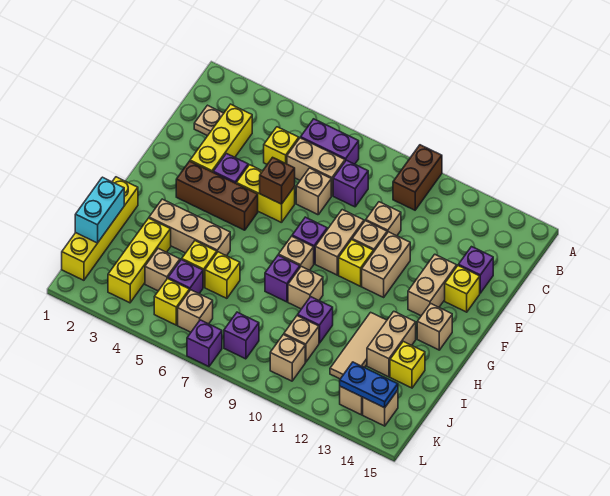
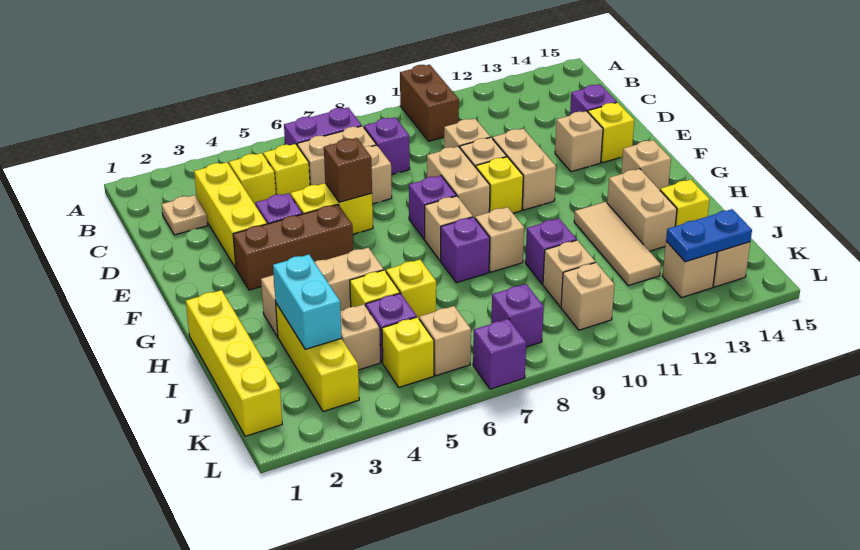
none -> yellow 1x1 brick [229,153,276,206]
tan 1x2 brick [408,254,457,316] -> tan 1x1 brick [555,111,603,172]
cyan 1x2 brick [75,177,124,243] -> cyan 1x2 brick moved to [273,254,342,349]

